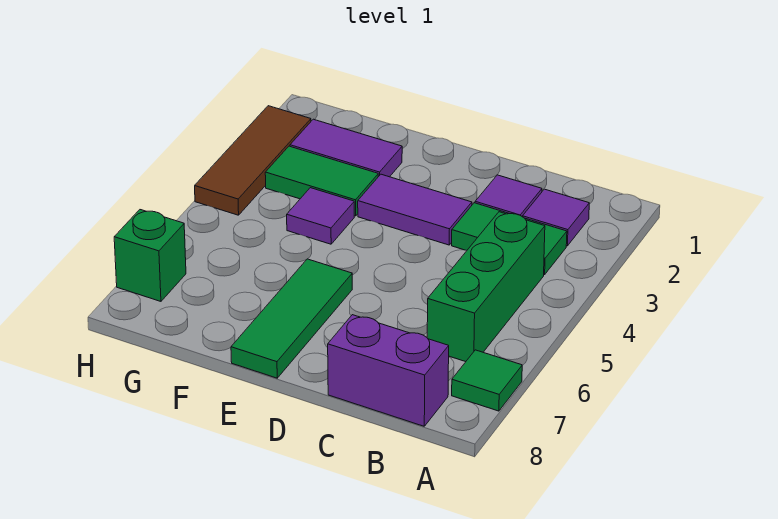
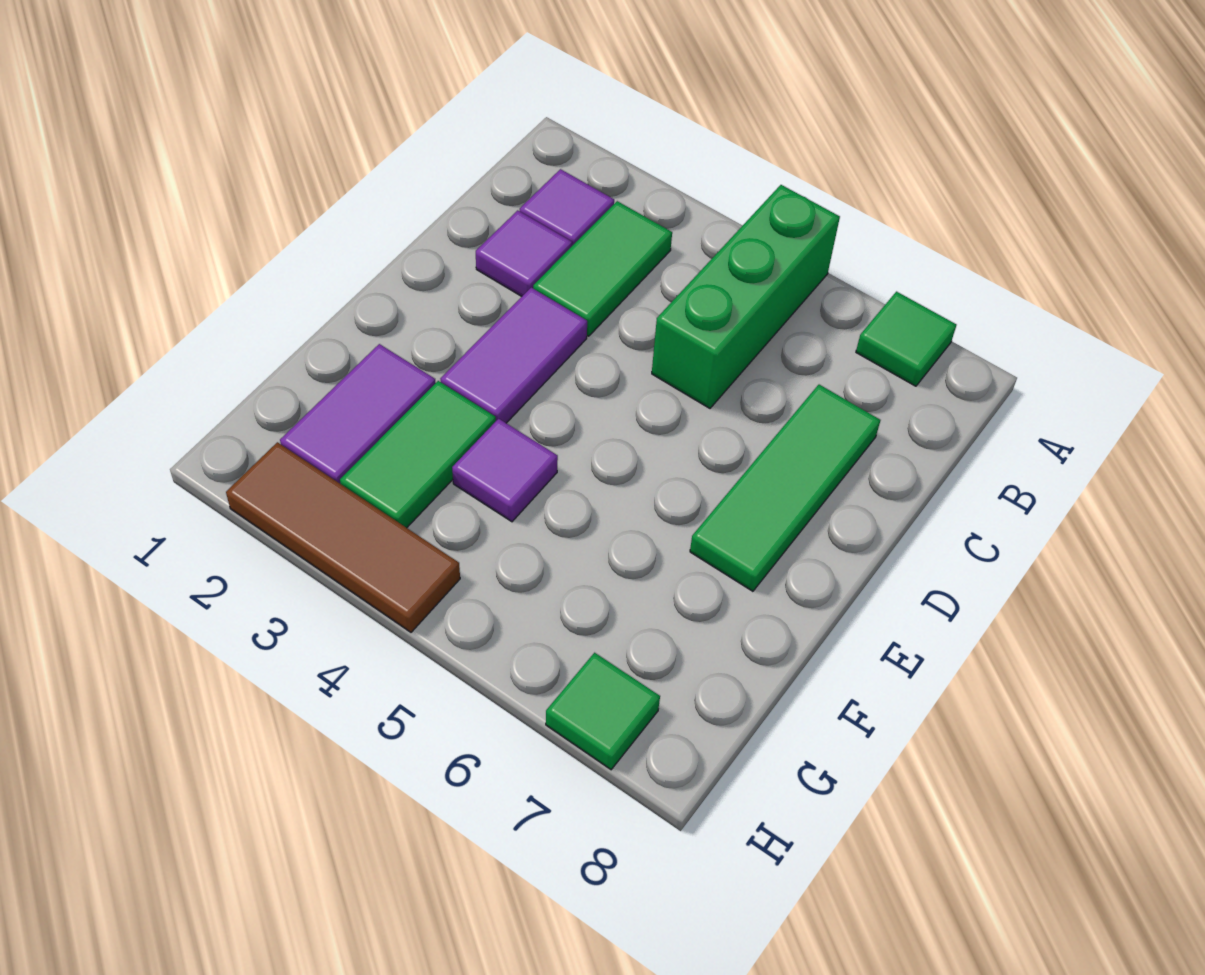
green 1x3 brick [427,212,545,362] -> green 1x3 brick turned to [652,185,840,408]
purple 1x2 brick [328,315,449,426] -> none
green 1x3 tile [231,259,352,378] -> green 1x3 tile turned to [690,385,880,591]
green 1x1 brick [114,210,186,301] -> green 1x1 tile [546,653,660,770]

